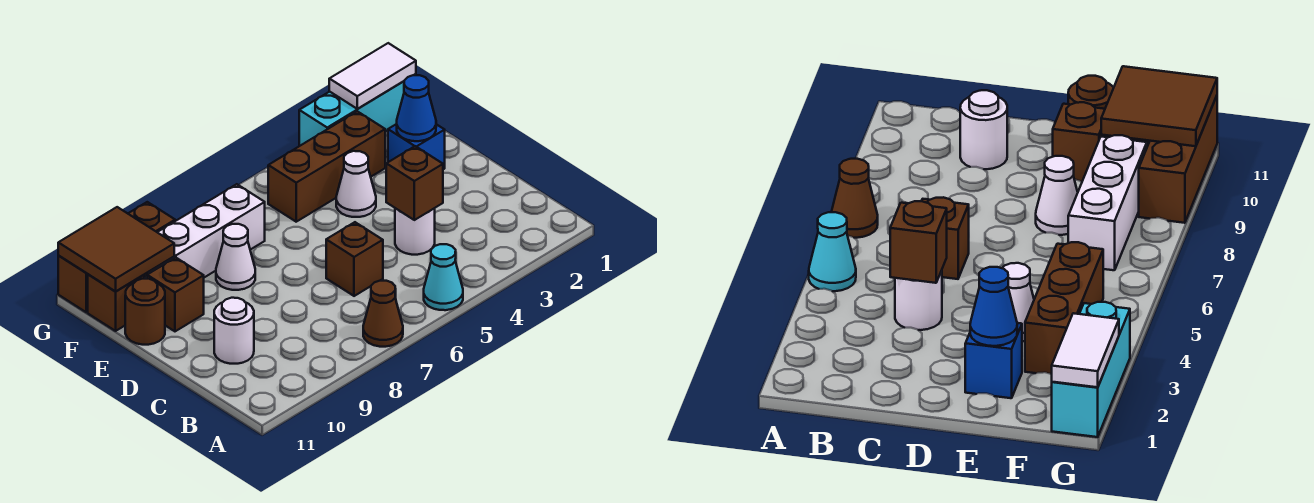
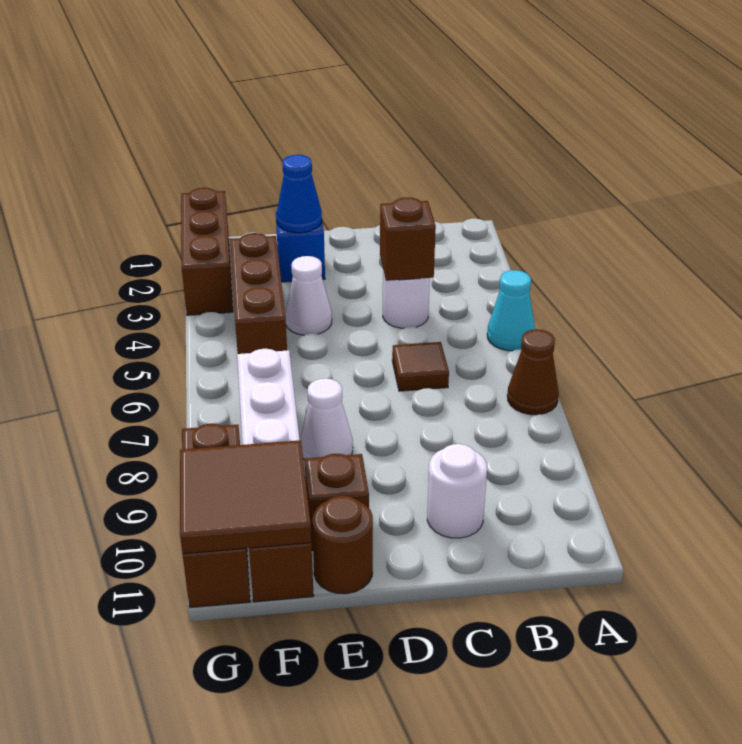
brown 1x1 brick [326,222,383,296] -> brown 1x1 tile [392,342,449,391]
cyan 1x3 brick [299,74,416,146] -> brown 1x3 brick [181,188,233,315]
white 1x2 tile [329,43,416,109] -> none

